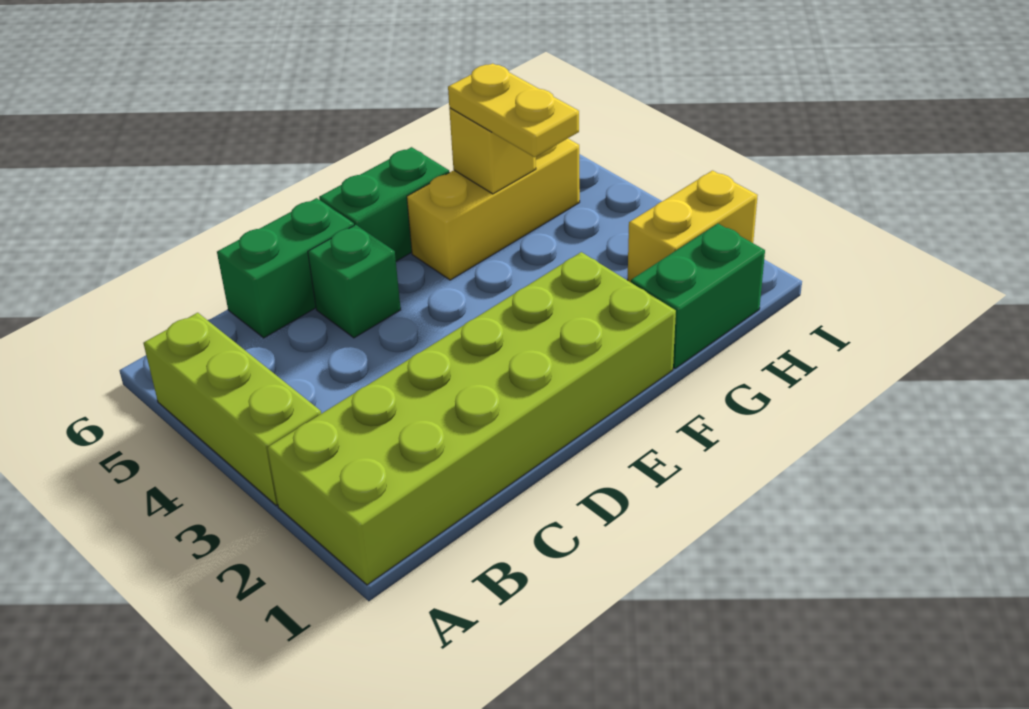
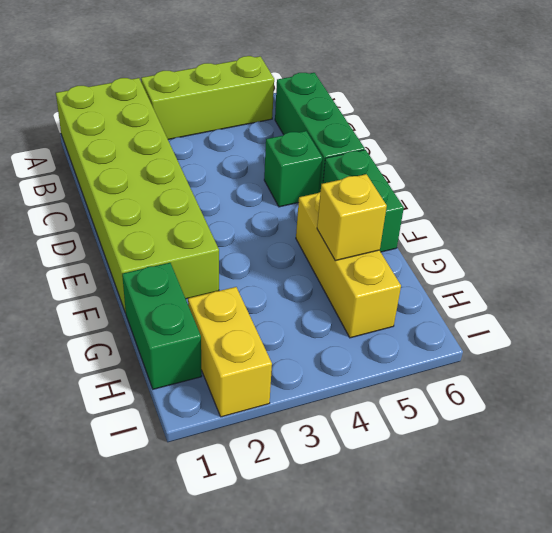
green 1x2 brick [217,198,354,338] -> green 1x3 brick [275,73,365,192]
yellow 1x2 plate [448,63,579,157] -> none

